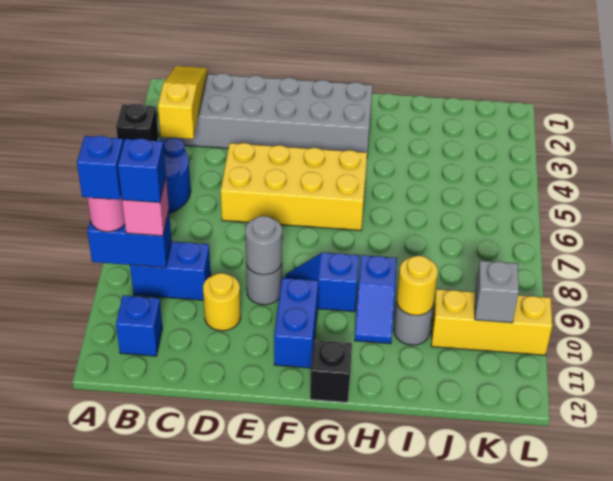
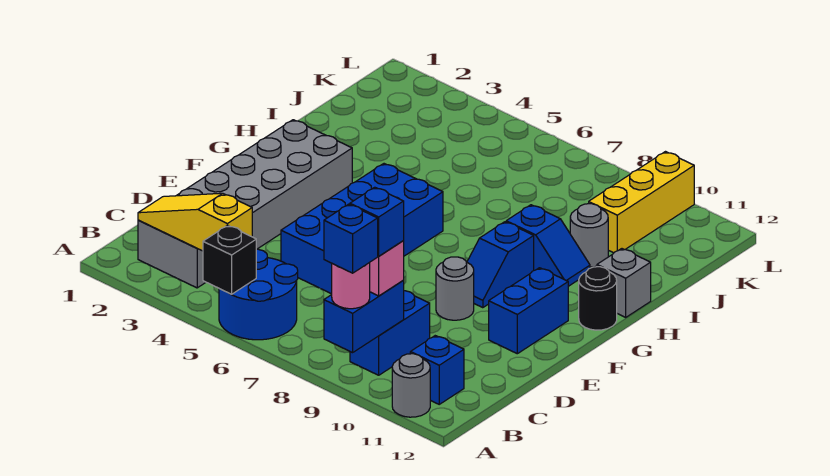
yellow 2x4 brick [221,143,367,231] -> blue 2x4 brick [281,164,443,294]
yellow 1x1 round brick [203,273,241,331] -> none
grey 1x1 round brick [245,216,282,275] -> grey 1x1 round brick moved to [392,354,430,417]
blue 1x2 brick [274,278,318,368] -> blue 1x2 brick turned to [489,268,568,354]
black 1x1 brick [310,340,352,403] -> black 1x1 round brick [579,267,617,330]
yellow 1x1 round brick [397,256,438,315] -> none
grey 1x1 brick [475,261,519,323] -> grey 1x1 brick moved to [597,249,651,317]

